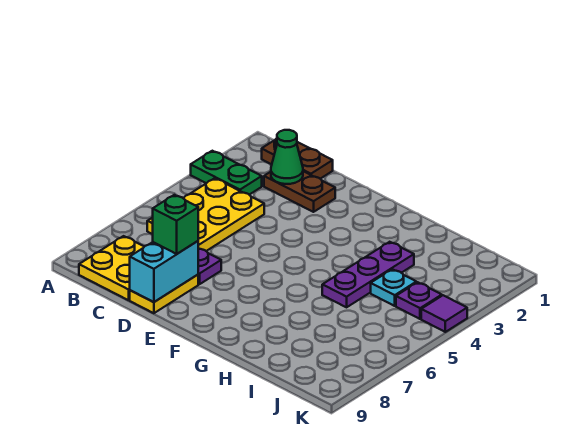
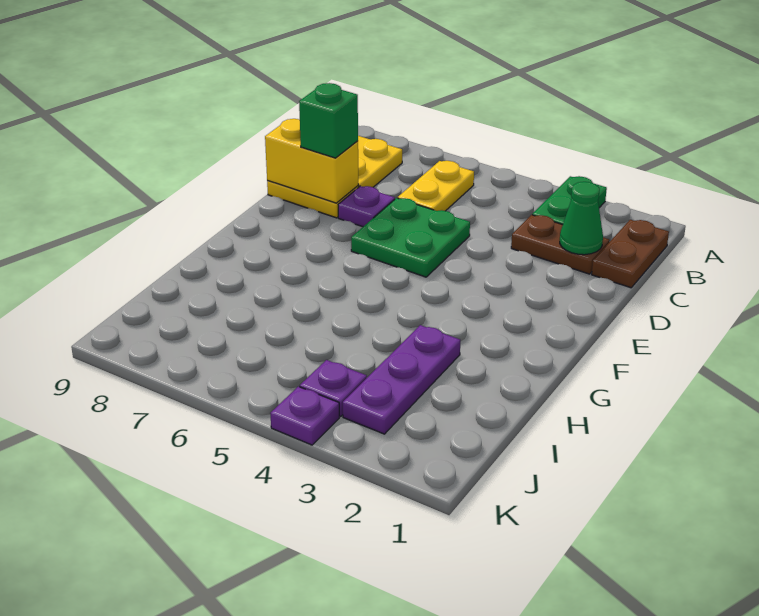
yellow 2x3 plate [147,178,264,251] -> yellow 1x2 plate [398,161,474,211]
brown 1x2 plate [264,171,335,212] -> brown 1x2 plate turned to [511,215,609,274]
none -> green 2x2 plate [351,198,470,277]
cyan 1x2 brick [130,241,198,302] -> yellow 1x2 brick [265,119,358,203]
purple 1x3 plate [322,242,414,307] -> purple 1x3 plate turned to [343,325,460,434]
cyan 1x1 plate [371,269,416,306] -> none
purple 1x1 tile [421,295,467,332] -> purple 1x1 plate [270,387,339,445]

